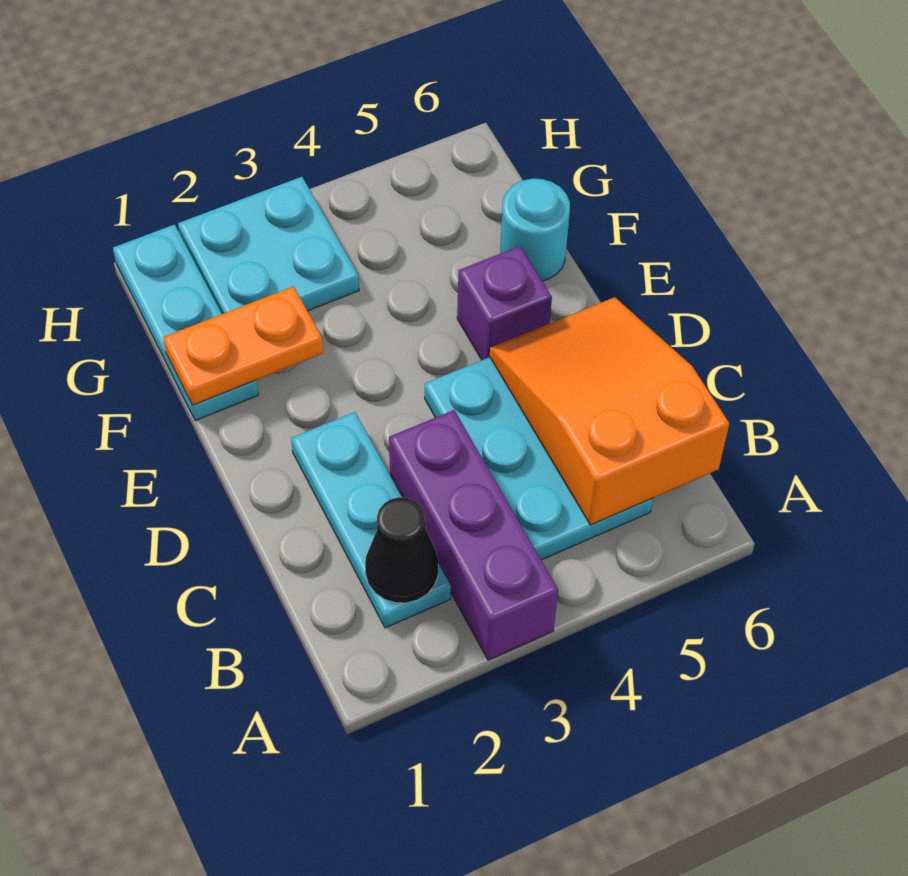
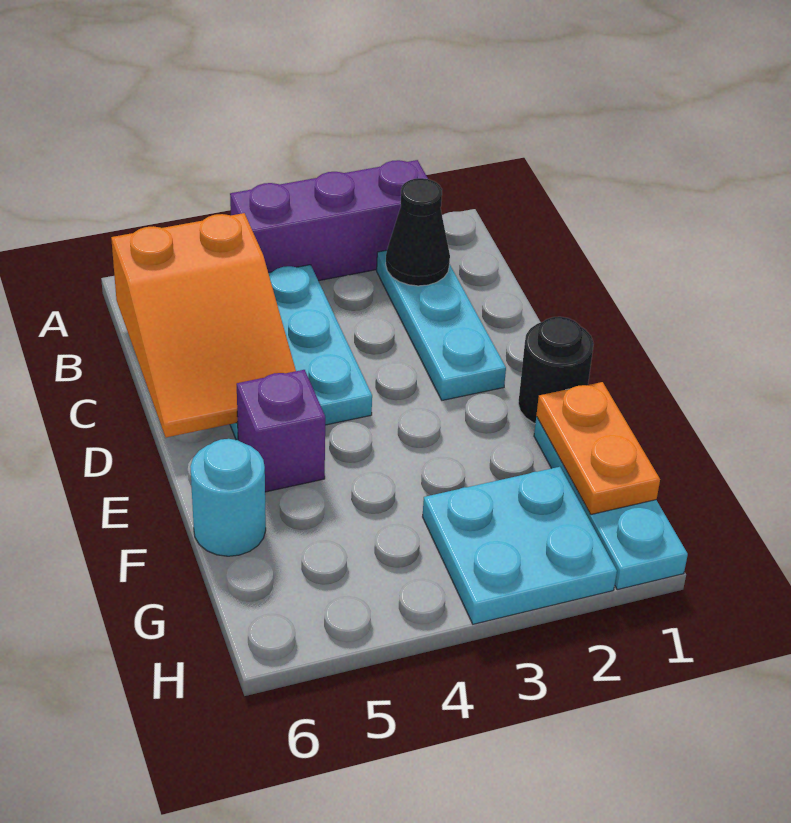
purple 1x3 brick [389,410,558,660] -> purple 1x3 brick turned to [230,160,428,281]
none -> black 1x1 round brick [518,317,594,424]
orange 1x2 plate [163,286,323,405] -> orange 1x2 plate turned to [536,382,660,515]

